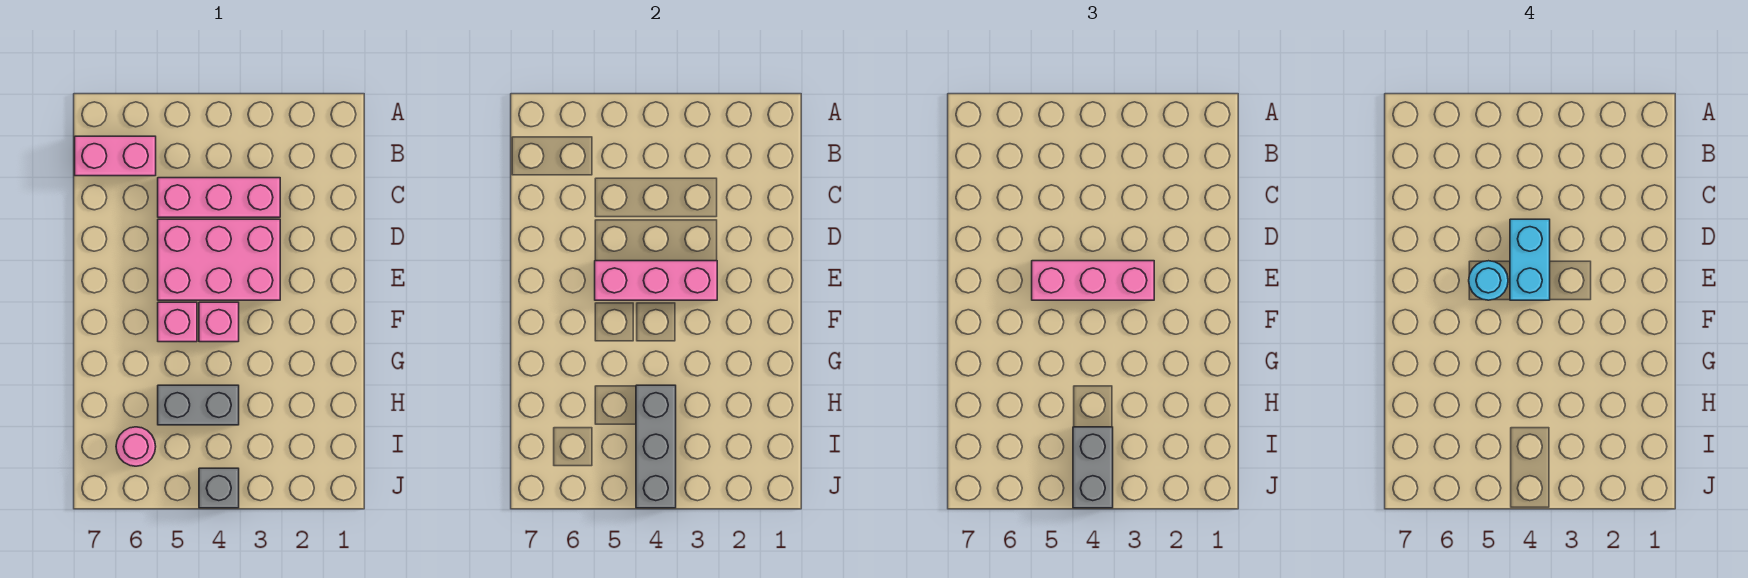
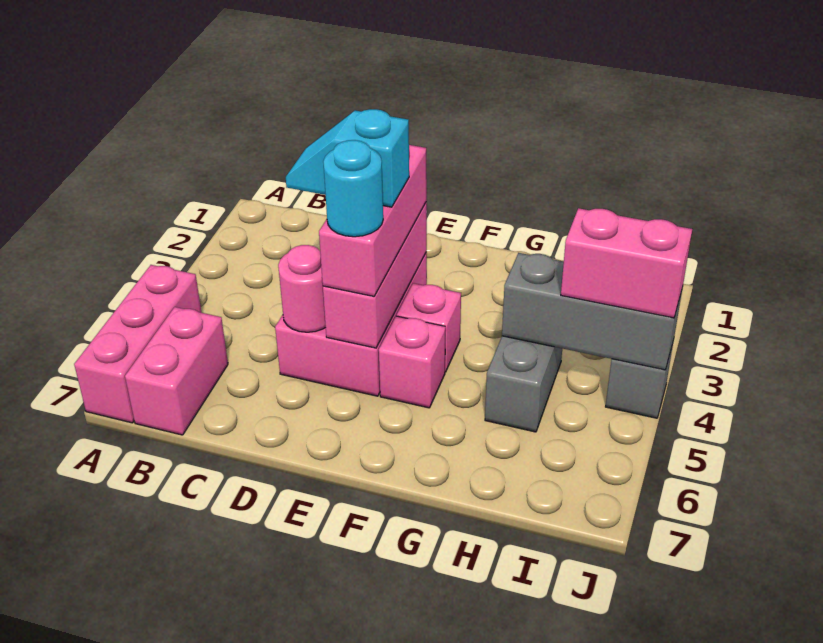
pink 1x3 brick [158,178,280,217] -> pink 1x3 brick moved to [74,265,202,423]
cyan 1x2 brick [1510,219,1550,300] -> cyan 1x2 slope [286,109,409,207]
grey 1x2 brick [1073,427,1113,508] -> pink 1x2 brick [561,208,692,318]
pink 1x1 round brick [116,427,156,466] -> pink 1x1 round brick moved to [278,245,326,332]

